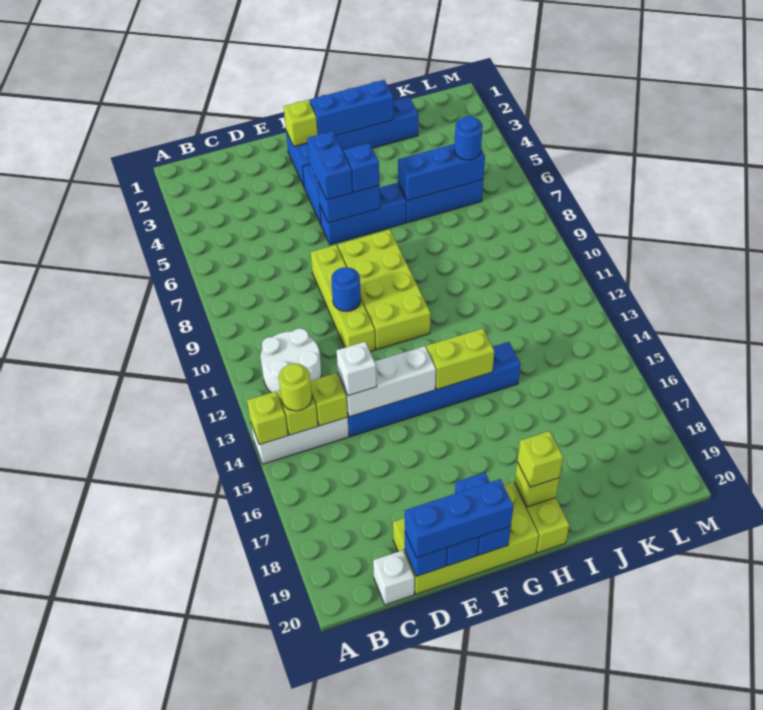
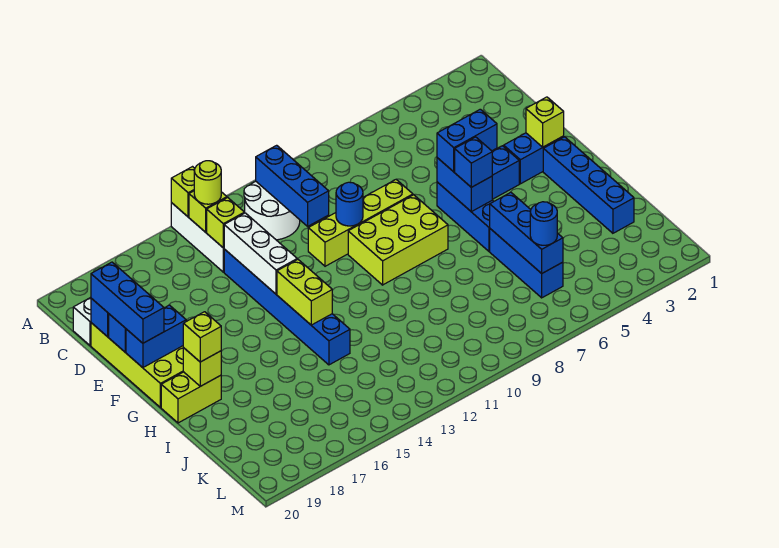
white 1x1 brick [337,342,377,396] -> none
lime 2x4 brick [338,230,431,349] -> lime 2x3 brick [348,195,448,285]
blue 1x3 brick [309,80,394,136] -> blue 1x3 brick moved to [256,145,329,226]

